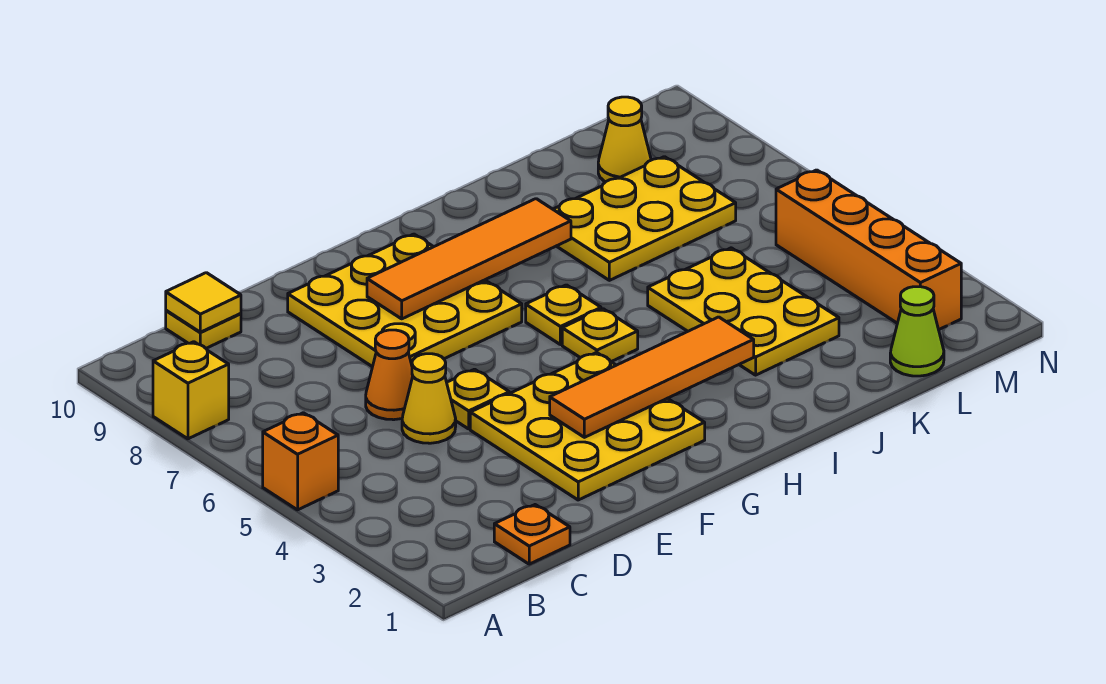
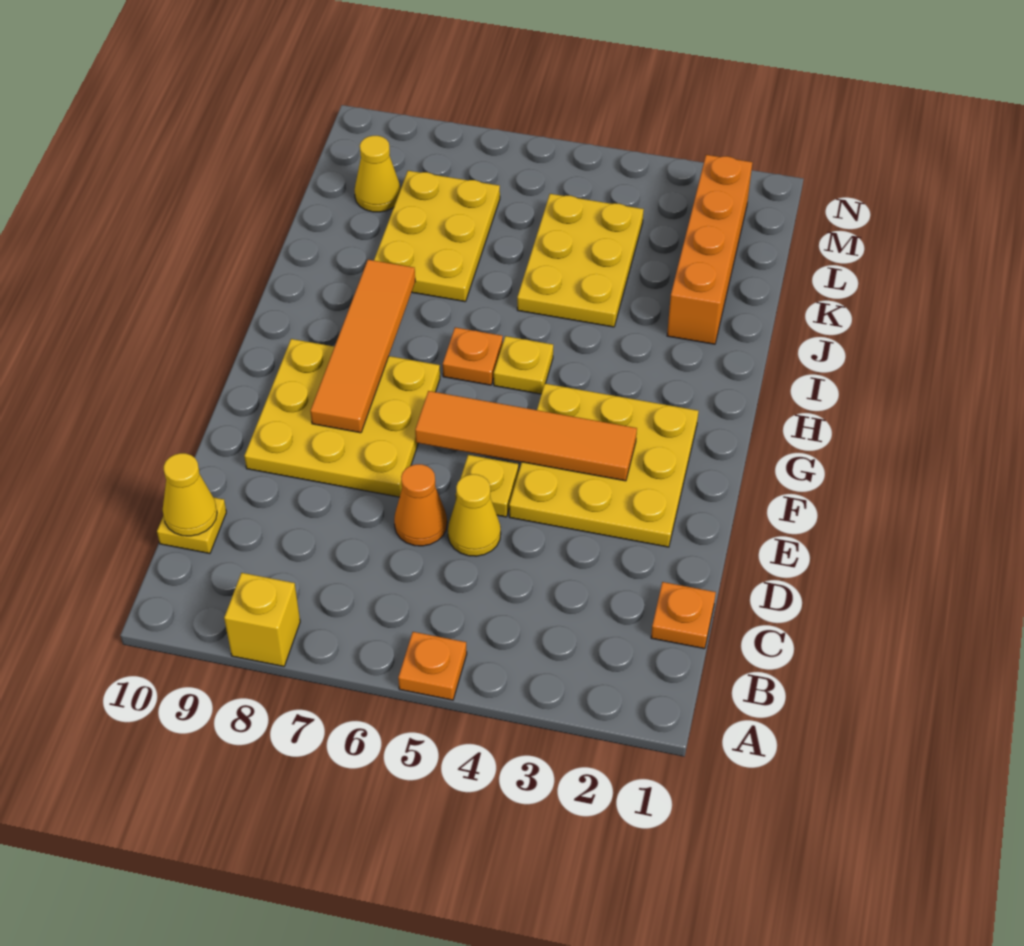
orange 1x1 brick [263,413,338,510] -> orange 1x1 plate [398,632,467,700]
yellow 1x1 tile [166,273,241,332] -> yellow 1x1 cone [163,453,217,536]
orange 1x4 tile [550,317,754,437] -> orange 1x4 tile turned to [415,391,637,481]
yellow 1x1 plate [526,285,601,345] -> orange 1x1 plate [443,327,503,385]
yellow 2x3 plate [648,248,839,375] -> yellow 2x3 plate turned to [517,194,644,327]
lime 1x1 cone [890,287,944,376] -> none
orange 1x4 brick [776,170,961,330] -> orange 1x4 brick turned to [667,155,752,344]

